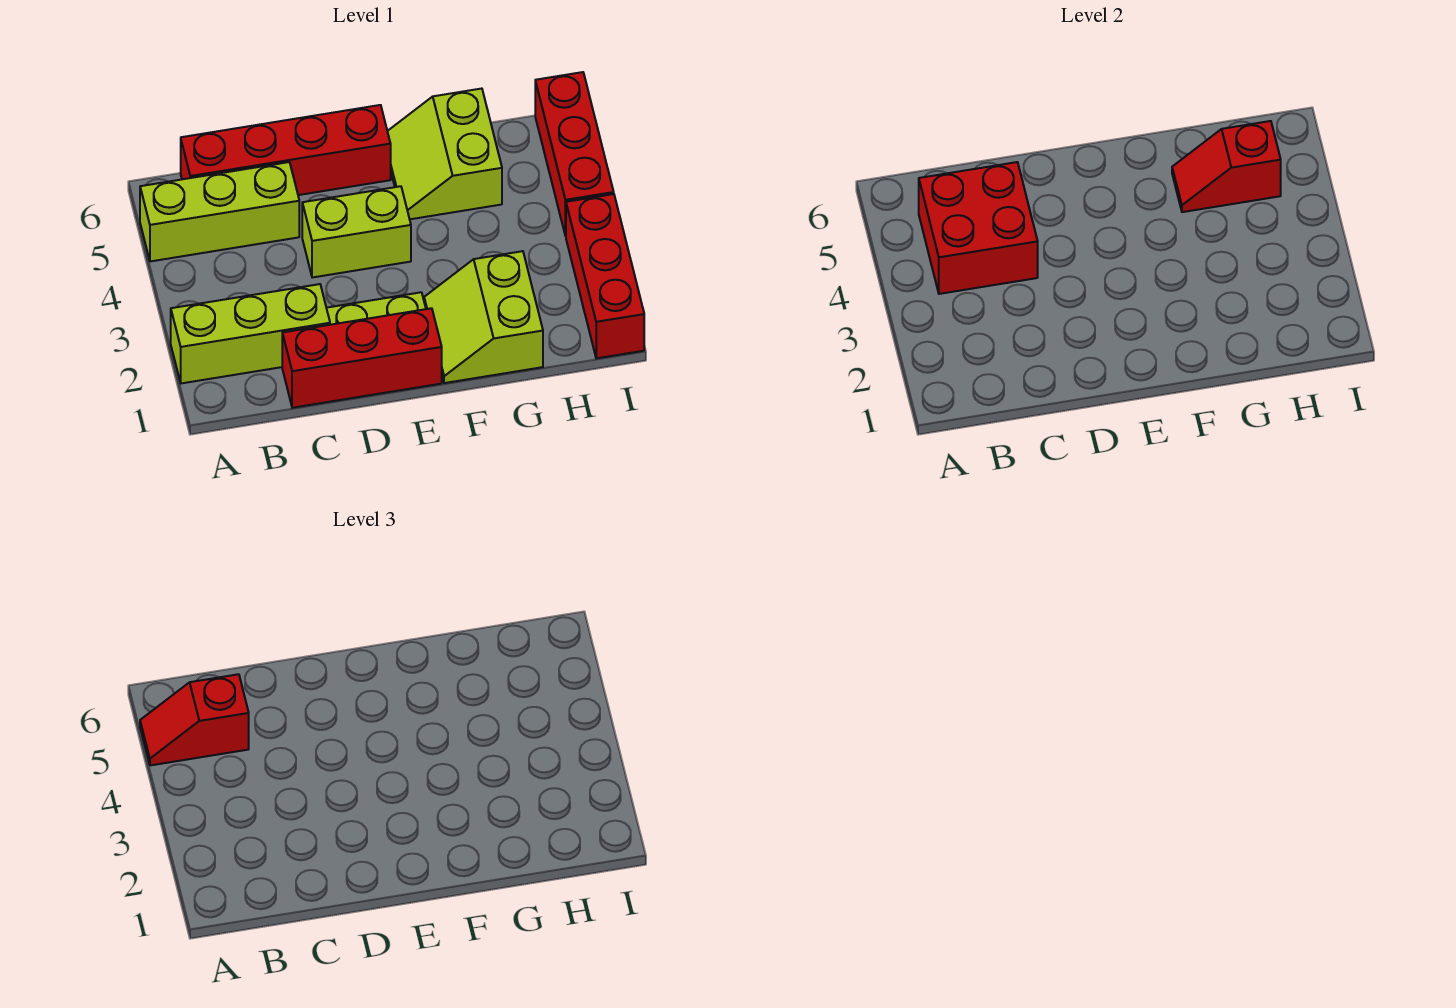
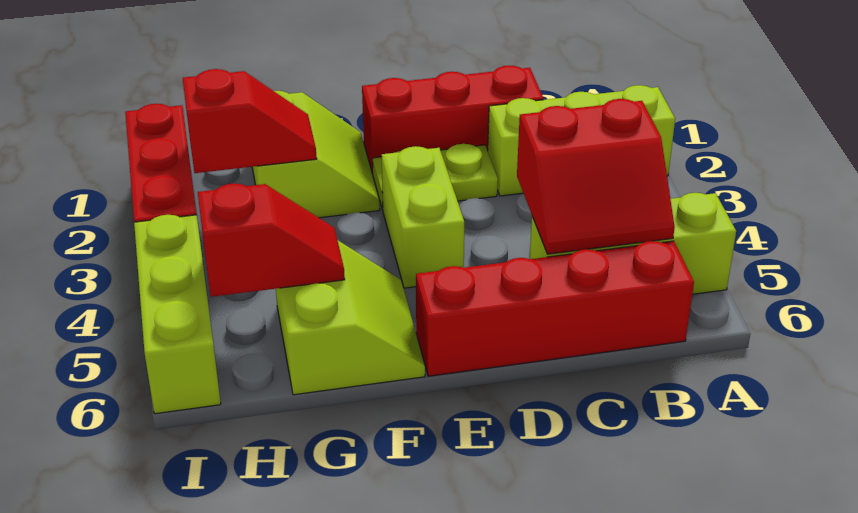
red 1x2 slope [140,674,249,765] -> red 1x2 slope moved to [183,69,317,173]
red 2x2 brick [919,162,1038,294] -> red 2x2 slope [517,99,675,254]
lime 1x2 brick [302,186,411,278] -> lime 1x2 brick turned to [382,146,464,288]
red 1x3 brick [535,72,614,236] -> lime 1x3 brick [134,215,221,414]

